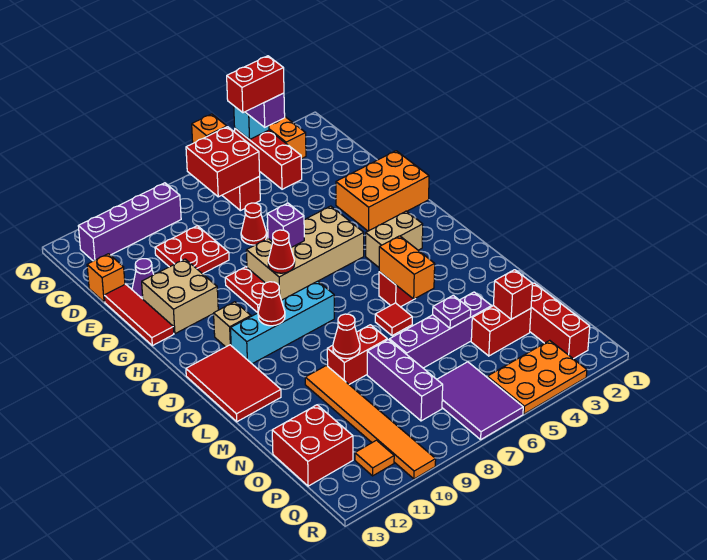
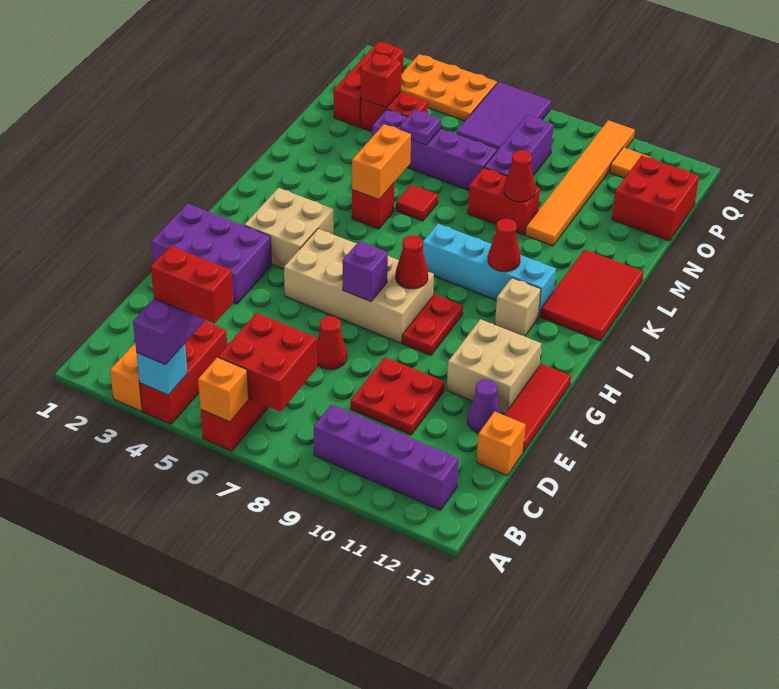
orange 2x3 brick [336,151,429,231] -> purple 2x3 brick [151,203,272,304]
tan 1x2 brick [366,211,423,267] -> tan 2x2 brick [244,188,334,269]

